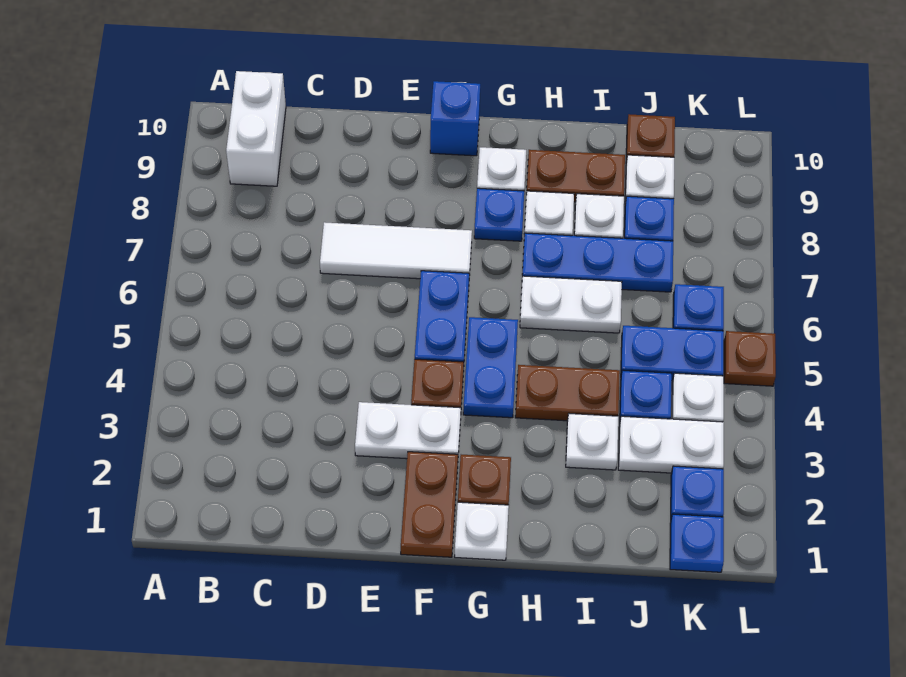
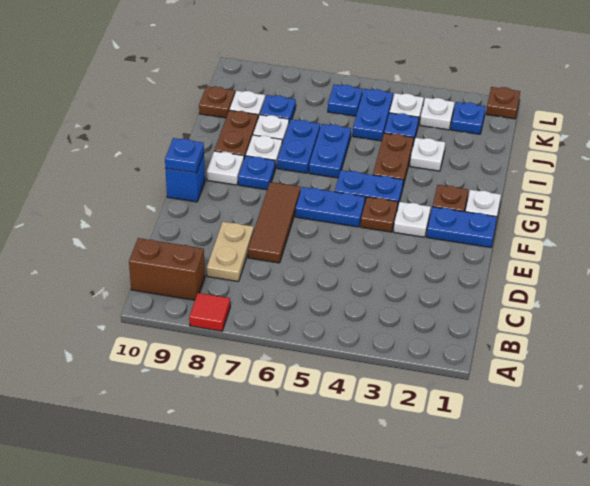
none -> red 1x1 tile [189,293,230,331]
white 1x2 brick [226,71,286,186] -> brown 1x2 brick [129,238,205,300]
none -> tan 1x2 plate [207,222,254,282]
white 1x3 tile [320,222,472,279] -> brown 1x3 tile [248,182,301,263]
white 1x2 plate [355,402,461,459] -> white 1x1 plate [394,202,431,237]
brown 1x2 plate [401,452,458,557] -> blue 1x2 plate [427,207,497,248]
white 1x2 plate [520,276,622,333] -> blue 1x2 plate [309,124,351,178]
blue 1x3 plate [522,233,673,292] -> blue 1x2 plate [277,119,320,173]
white 1x2 plate [618,416,724,473] -> white 1x1 plate [420,98,454,130]
blue 1x1 plate [670,514,724,572] -> blue 1x1 plate moved to [165,138,204,173]
brown 1x1 plate [724,331,776,386] -> brown 1x1 plate moved to [486,87,520,119]

